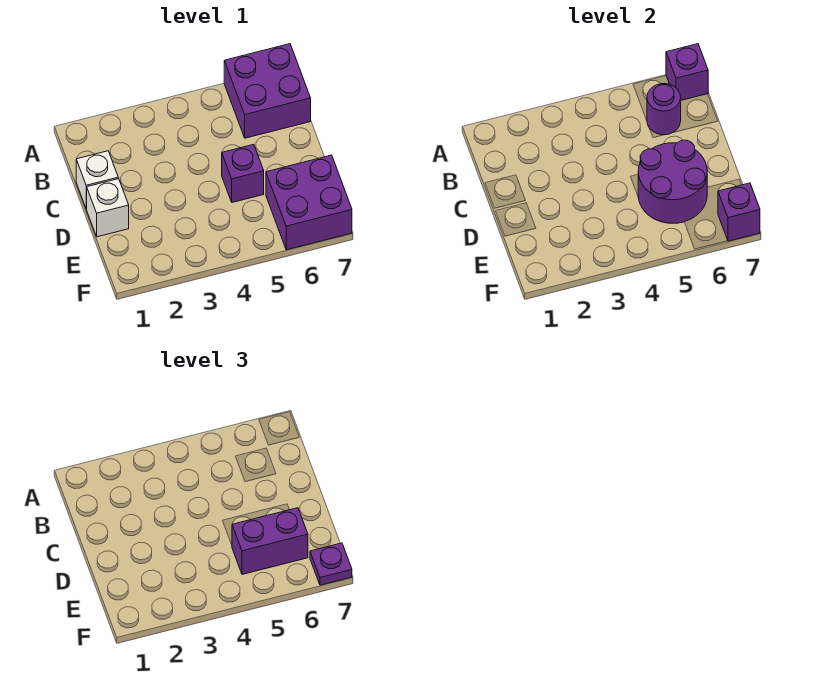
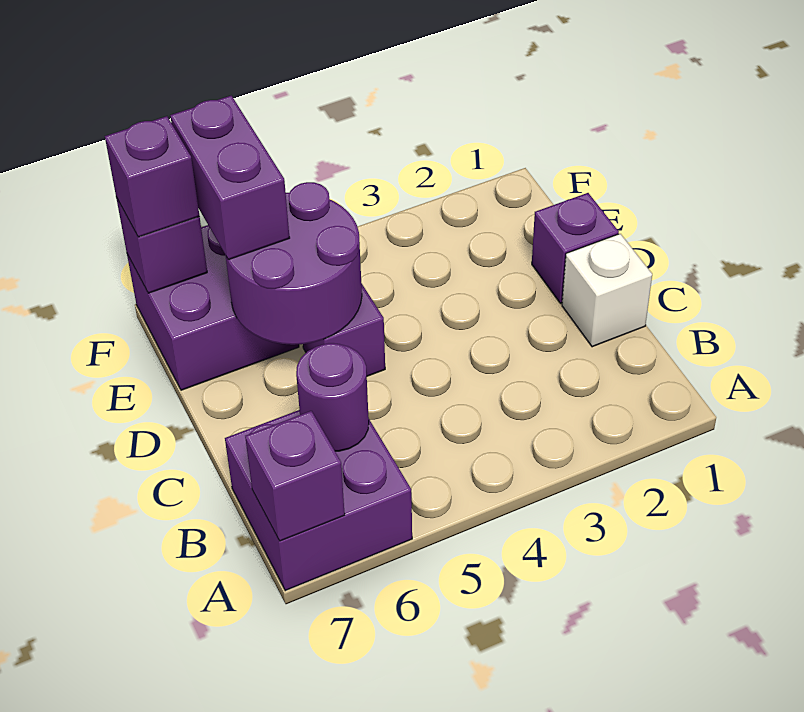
white 1x1 brick [87,179,129,237] -> purple 1x1 brick [532,193,619,304]
purple 1x2 brick [232,508,308,574] -> purple 1x2 brick turned to [170,96,290,260]
purple 1x1 plate [310,543,352,585] -> purple 1x1 brick [105,116,199,237]

